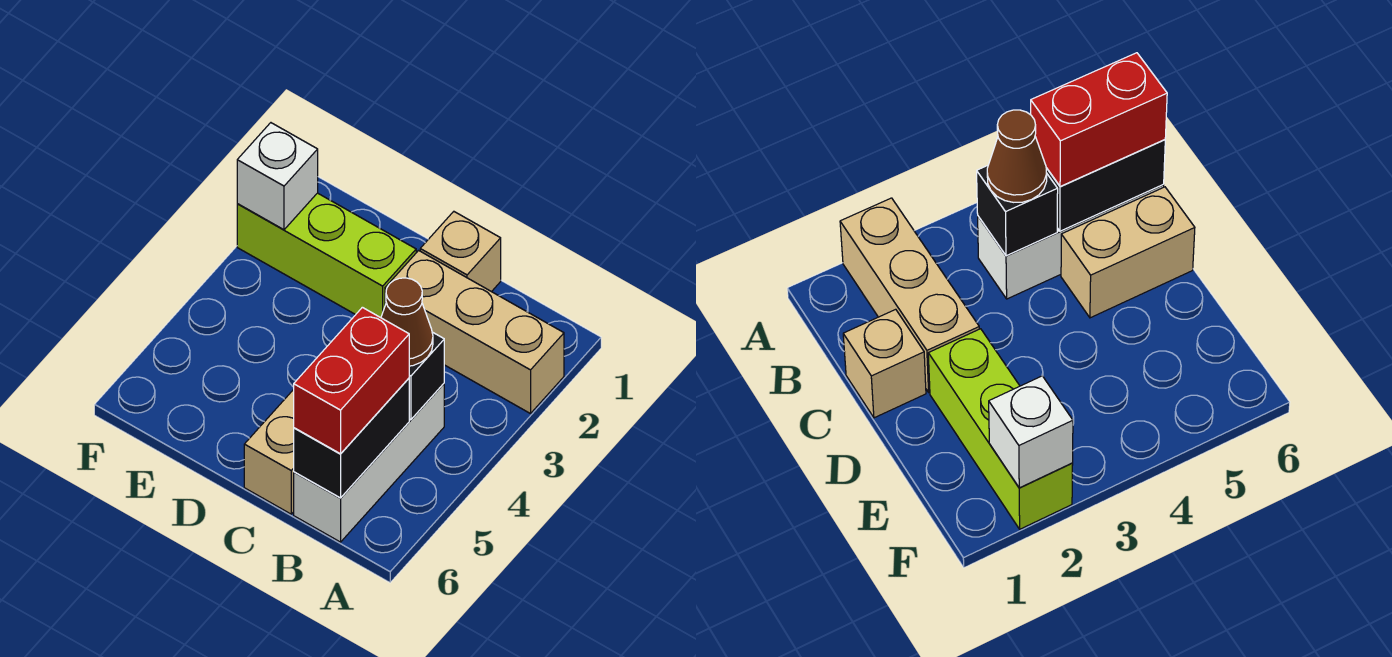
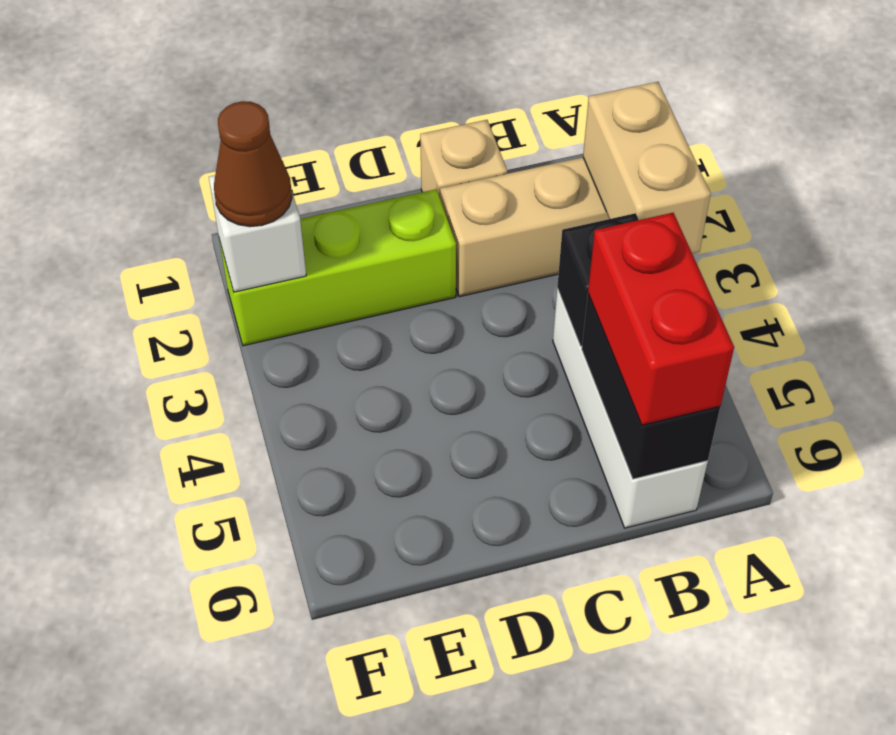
brown 1x1 cone [381,278,433,366] -> brown 1x1 cone moved to [214,101,292,227]
tan 1x2 brick [244,389,294,514] -> tan 1x2 brick moved to [583,82,711,254]

